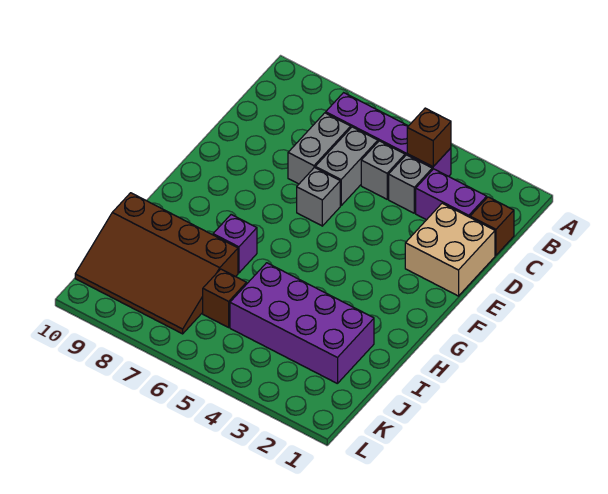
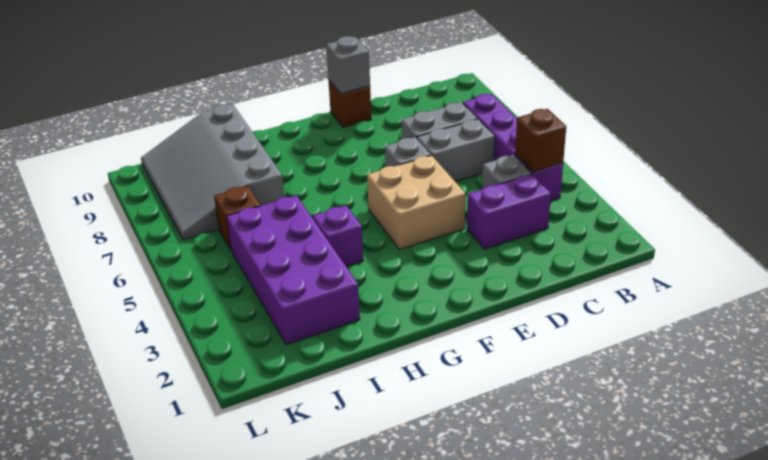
brown 1x1 brick [470,197,514,255] -> brown 1x1 brick moved to [328,79,371,127]
purple 1x2 brick [416,169,487,220] -> purple 1x2 brick turned to [467,174,551,249]
grey 1x1 brick [361,141,405,199] -> grey 1x1 brick moved to [326,36,370,94]
tan 2x2 brick [405,203,495,296] -> tan 2x2 brick moved to [367,155,465,250]
purple 1x1 brick [213,215,257,273] -> purple 1x1 brick moved to [313,206,363,267]
brown 3x4 slope [75,193,238,334] -> grey 3x4 slope [141,104,284,240]

